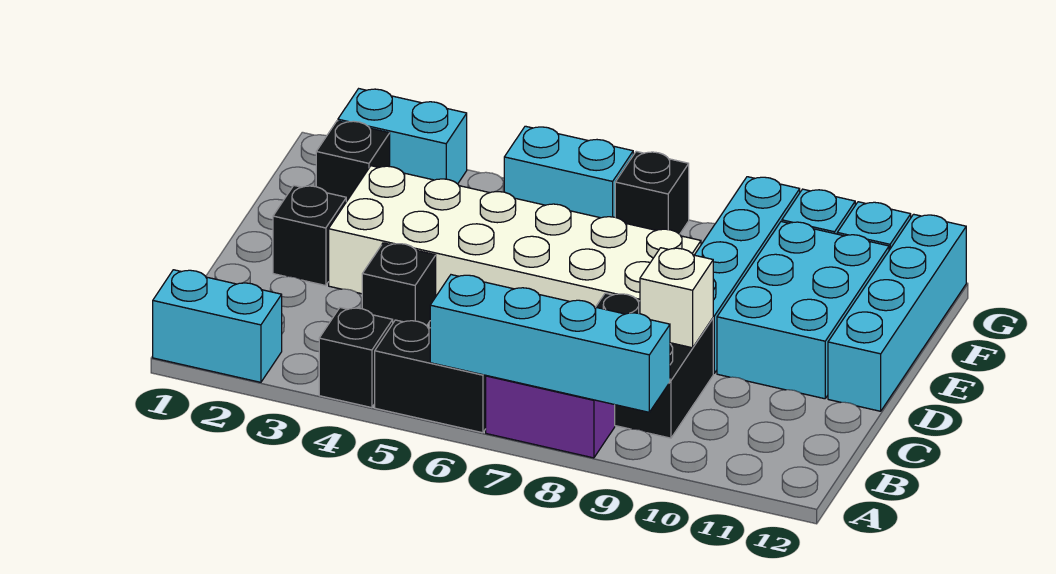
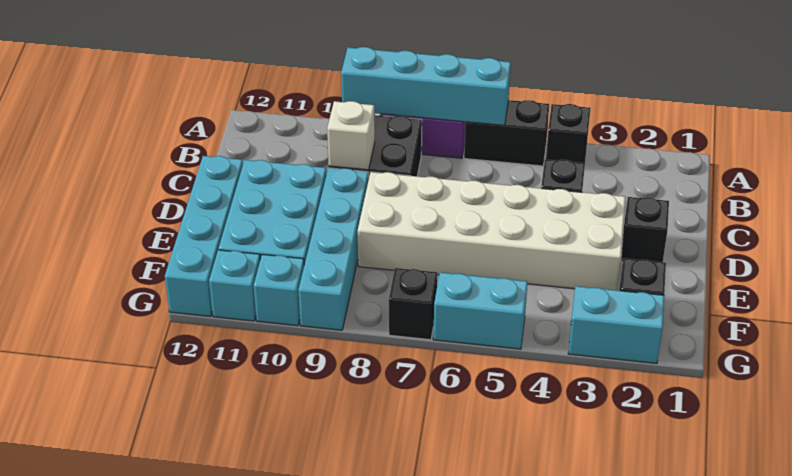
cyan 1x2 brick [153,270,282,382] -> none

